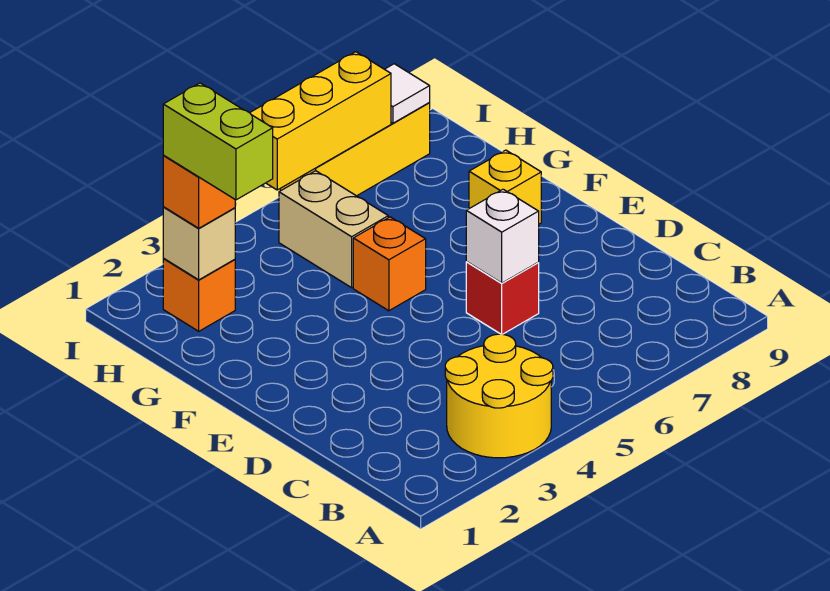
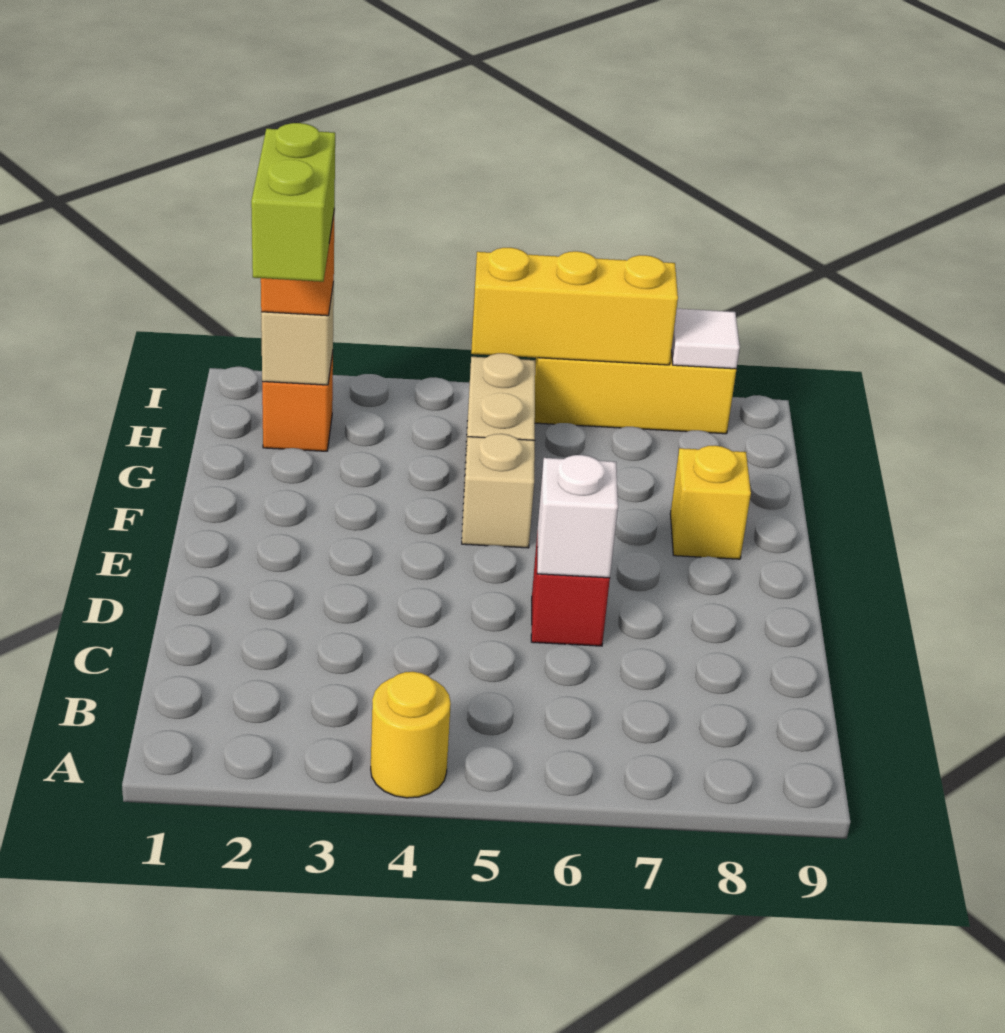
yellow 2x2 round brick [445,334,553,458] -> yellow 1x1 round brick [371,672,451,798]
orange 1x1 brick [353,217,426,311] -> tan 1x1 brick [462,434,535,548]

